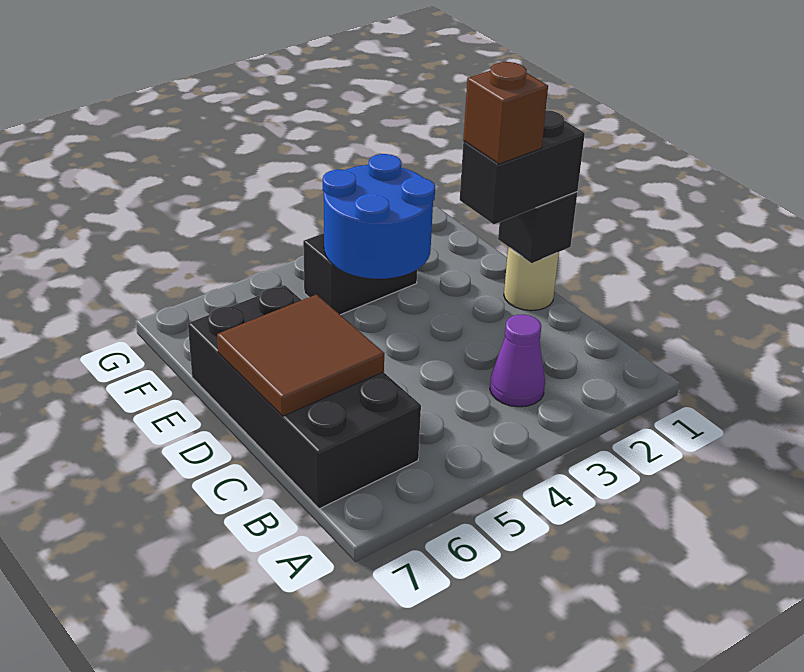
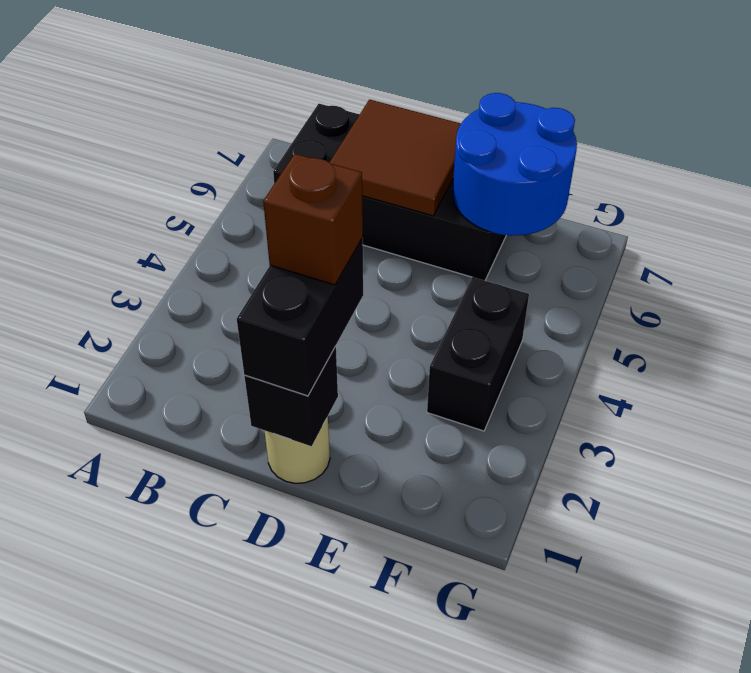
purple 1x1 cone [490,314,545,407] -> none
blue 2x2 round brick [323,154,435,279] -> blue 2x2 round brick moved to [452,93,577,236]

